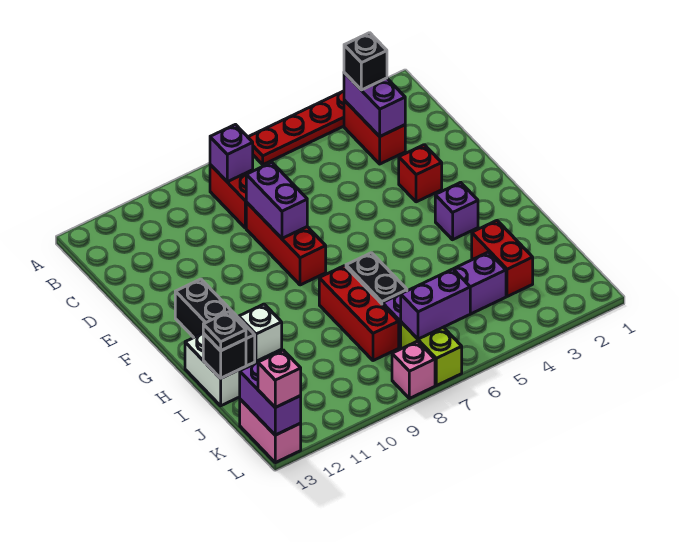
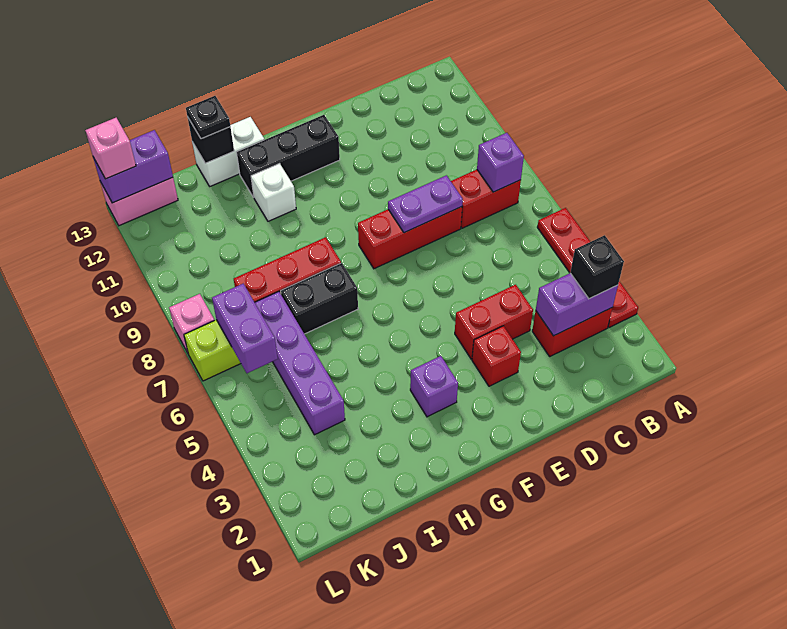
purple 1x2 brick [246,162,307,238] -> purple 1x2 plate [388,175,463,233]
red 1x2 brick [472,221,533,297] -> red 1x2 brick moved to [455,285,533,359]

